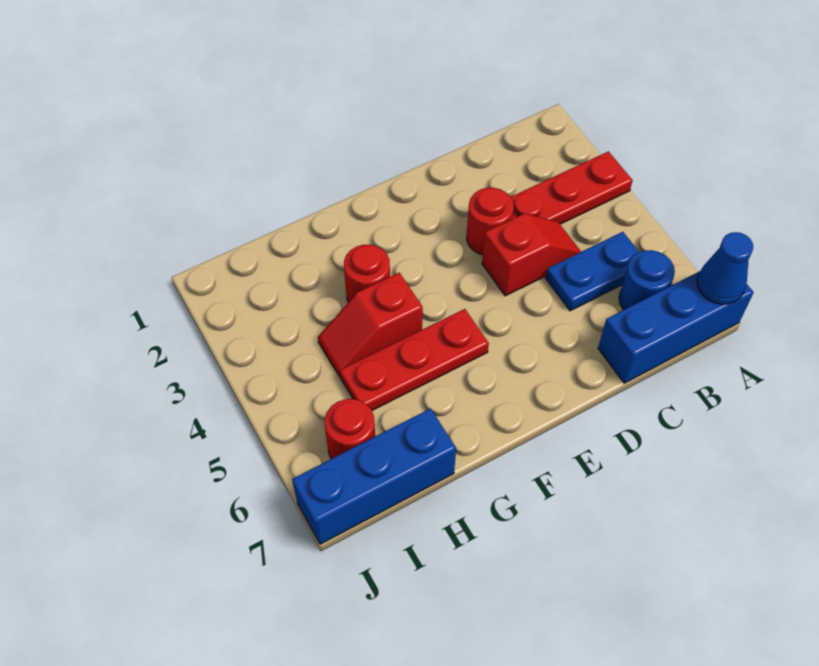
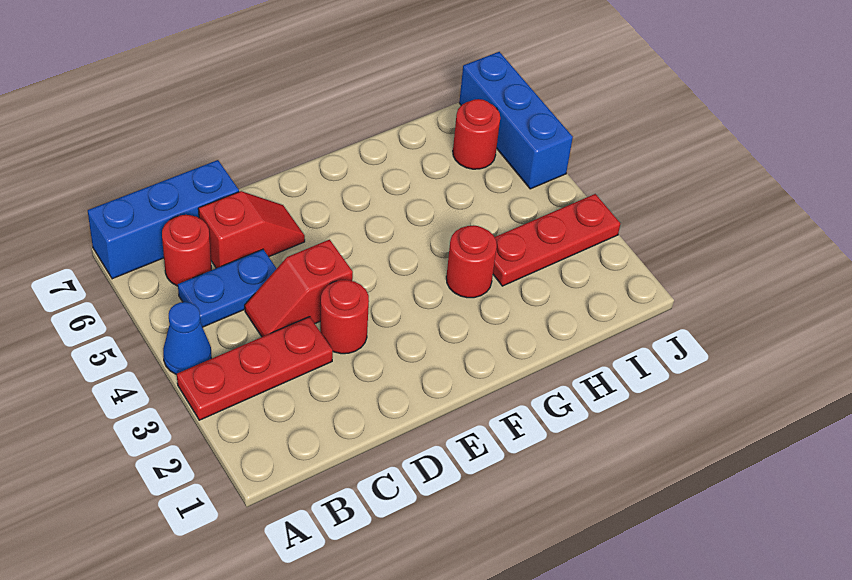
blue 1x1 cone [697,232,753,304] -> blue 1x1 cone moved to [163,302,211,375]
blue 1x1 round brick [619,250,675,310] -> red 1x1 round brick [162,215,211,286]
red 1x3 plate [340,309,489,410] -> red 1x3 plate moved to [493,194,620,286]
red 1x2 slope [318,273,423,377] -> red 1x2 slope moved to [198,191,305,268]
blue 1x3 brick [292,409,456,544] -> blue 1x3 brick turned to [459,52,573,189]

